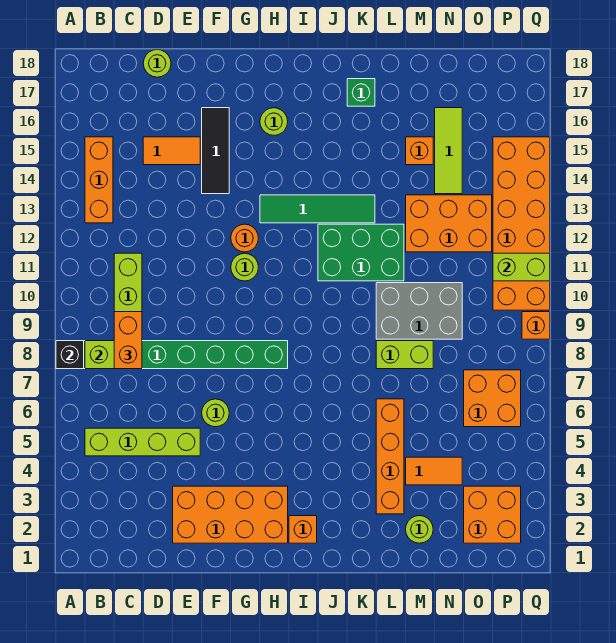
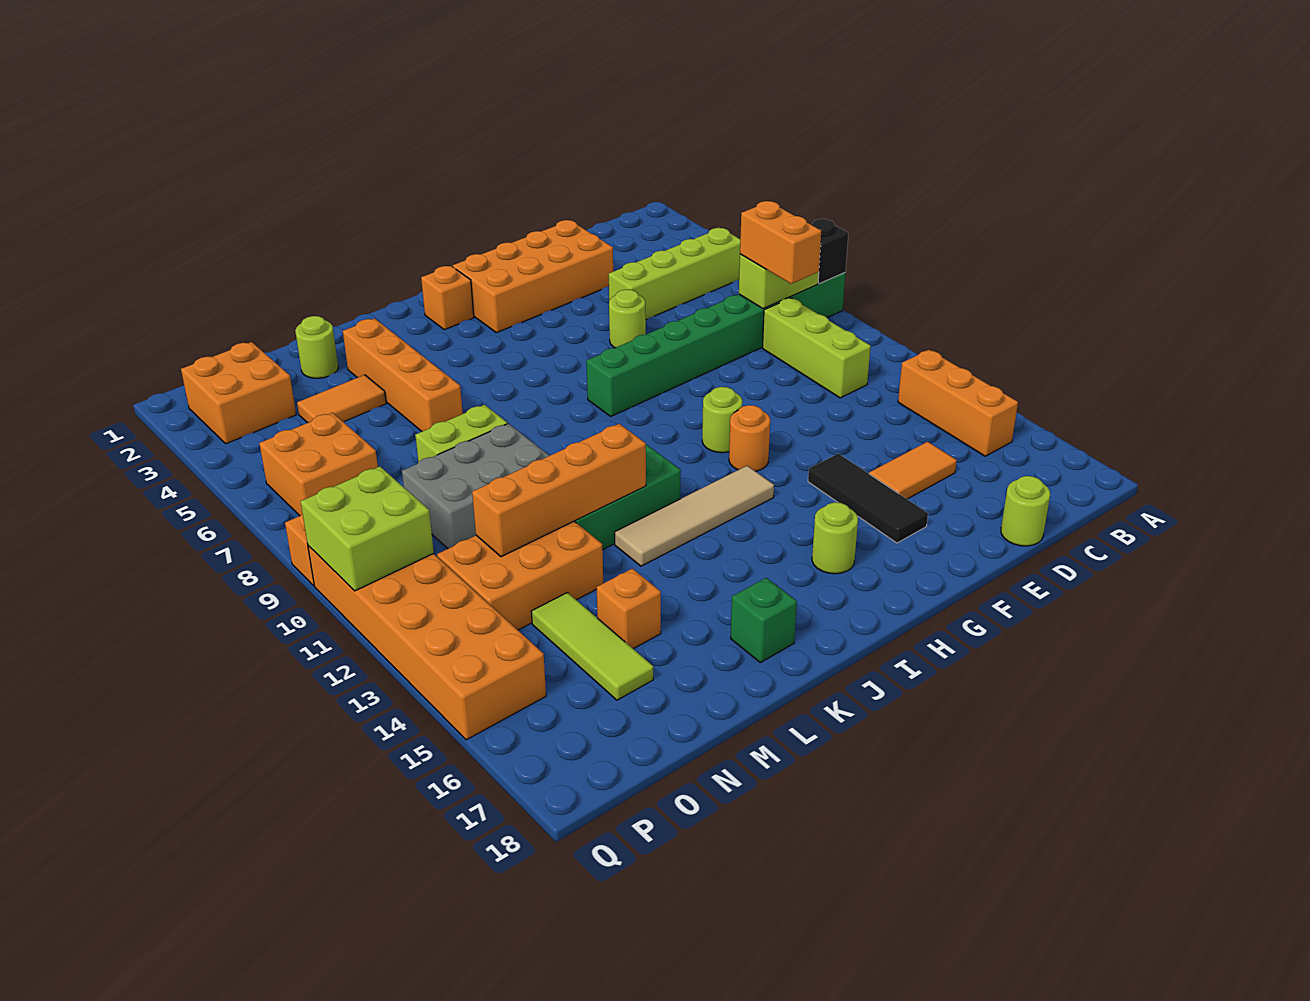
green 1x4 tile [260,195,375,223] -> tan 1x4 tile [614,466,774,566]
none -> orange 1x4 brick [472,424,646,557]
lime 1x2 brick [493,253,550,281] -> lime 2x2 brick [301,467,434,591]

